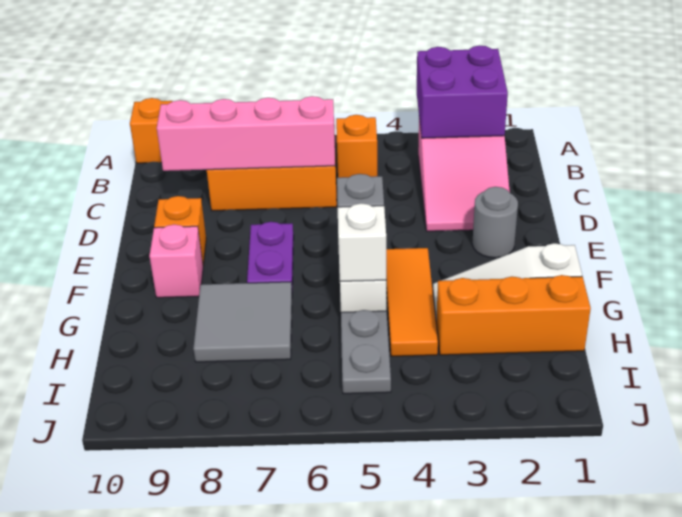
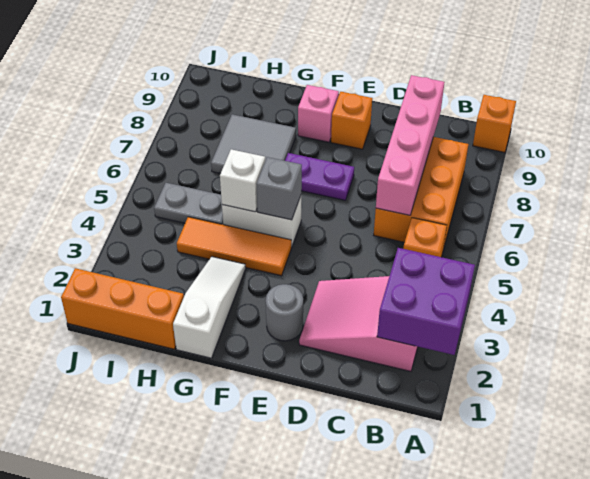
orange 1x3 brick [436,275,591,355] -> orange 1x3 brick turned to [61,268,184,349]

